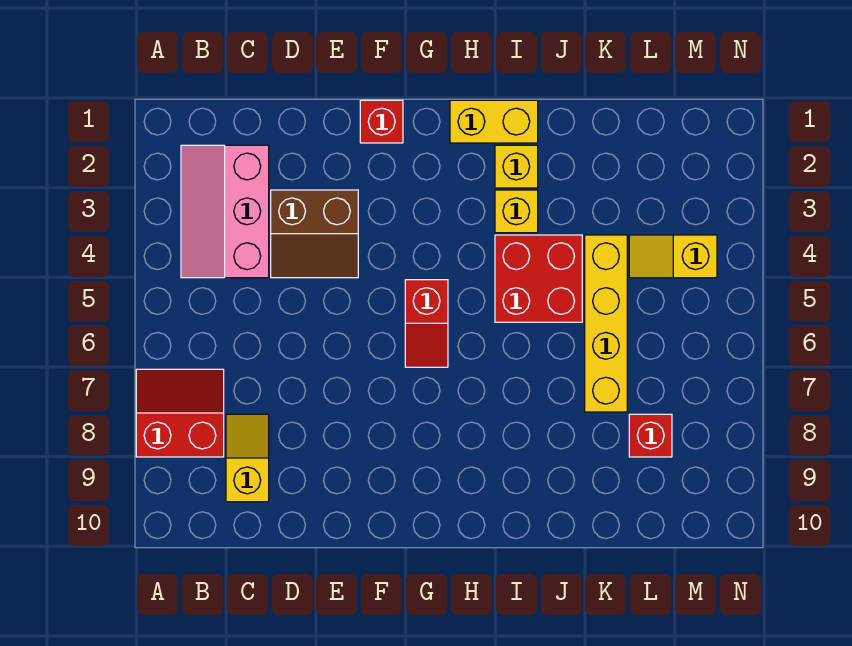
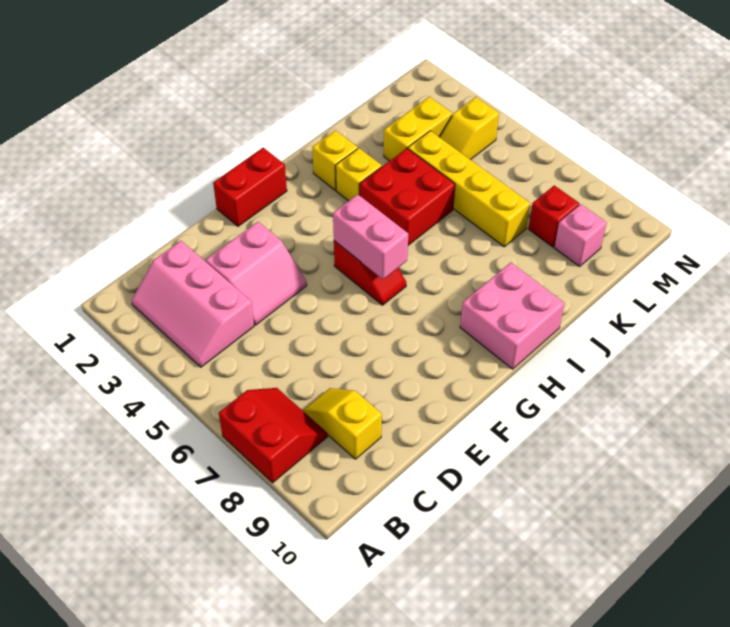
red 2x2 slope [136,369,224,457] -> red 2x2 slope turned to [219,388,328,483]
brown 2x2 slope [271,190,358,278] -> pink 2x2 slope [206,222,307,325]
red 1x1 brick [360,100,403,143] -> red 1x2 brick [213,148,287,226]
none -> pink 1x2 brick [333,194,408,279]
yellow 1x2 brick [450,100,538,143] -> yellow 1x2 brick moved to [384,97,452,161]
none -> pink 2x2 brick [460,263,564,369]
none -> pink 1x1 brick [554,204,607,267]

